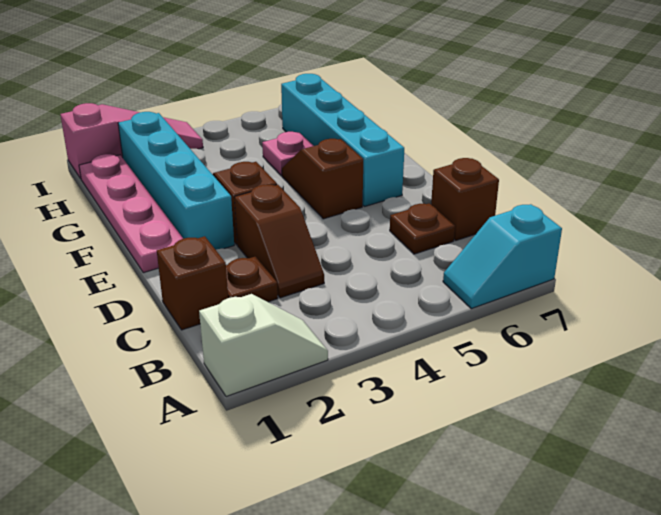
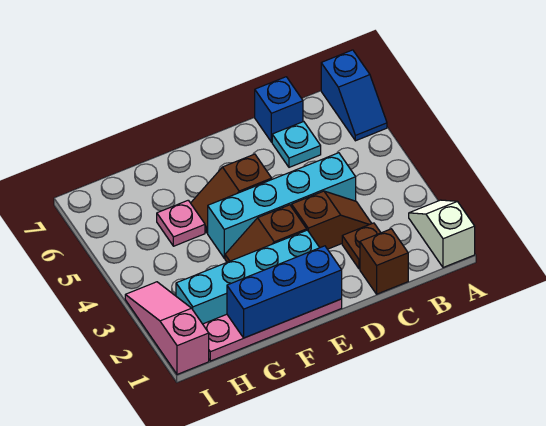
cyan 1x2 slope [443,204,562,309] -> blue 1x2 slope [321,50,387,141]
brown 1x1 plate [390,203,455,254] -> cyan 1x1 plate [272,122,321,167]
brown 1x1 brick [431,158,499,240] -> blue 1x1 brick [255,77,303,142]
none -> blue 1x3 brick [227,246,342,338]
cyan 1x4 brick [281,74,404,207] -> cyan 1x4 brick moved to [208,153,356,258]

